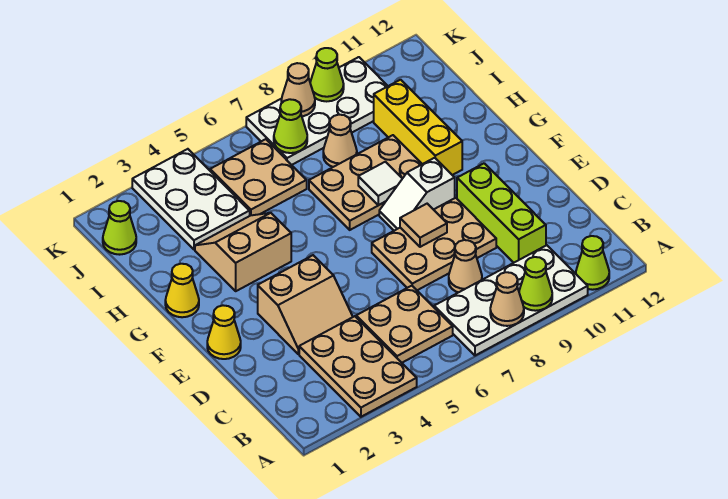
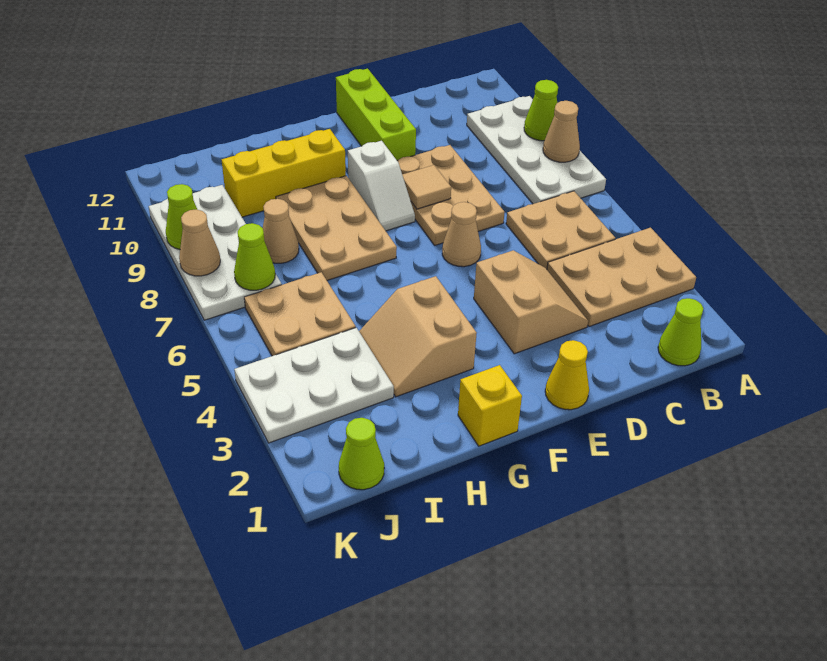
lime 1x1 cone [576,236,609,290] -> lime 1x1 cone moved to [658,298,703,366]
tan 1x1 cone [449,240,482,293] -> tan 1x1 cone moved to [442,202,481,267]
lime 1x3 brick [457,163,546,263] -> lime 1x3 brick turned to [336,69,416,160]
yellow 1x1 cone [165,264,199,317] -> yellow 1x1 brick [458,365,522,446]
white 1x1 tile [358,162,402,205] -> none

